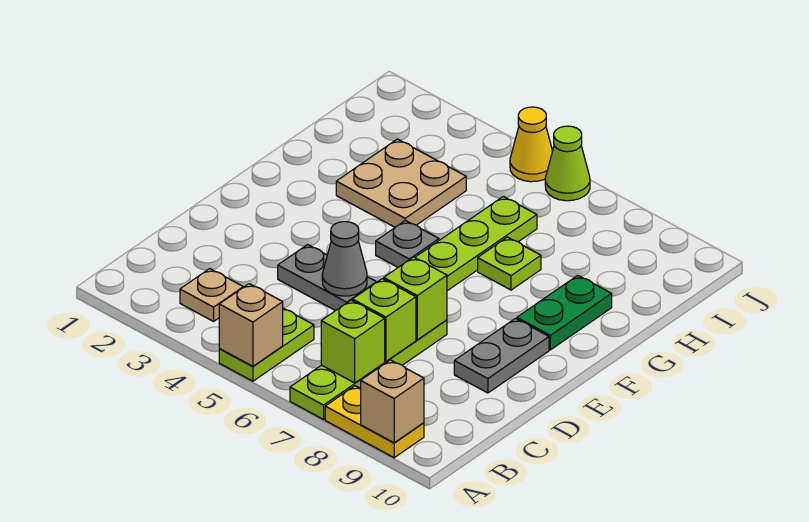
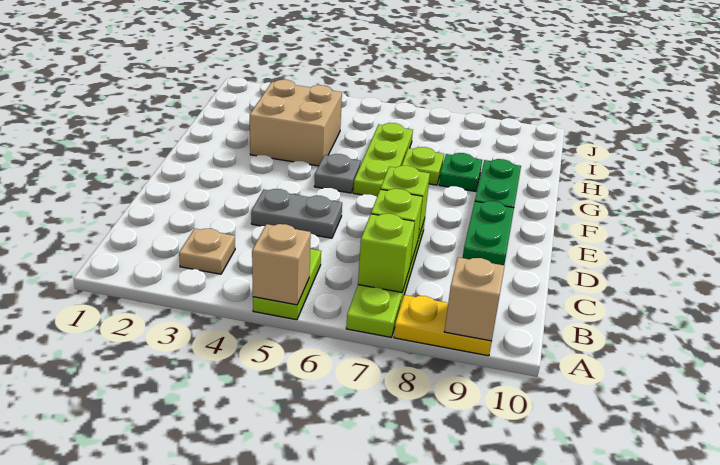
grey 1x1 cone [322,222,367,296] -> none
grey 1x2 plate [454,319,549,393] -> green 1x2 plate [463,201,514,265]
tan 2x2 plate [336,139,466,227] -> tan 2x2 brick [250,80,342,166]
none -> green 1x1 plate [439,153,482,192]
yellow 1x1 cone [510,107,553,182] -> none
lime 1x1 cone [545,126,590,201] -> none

